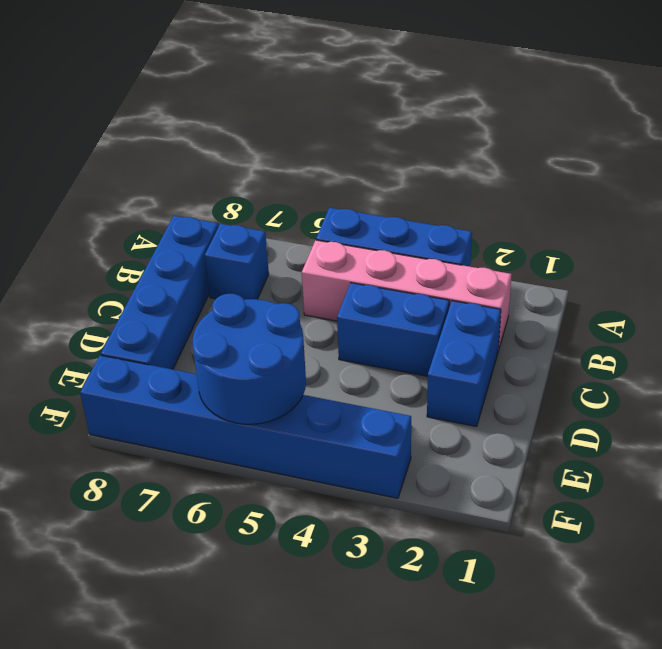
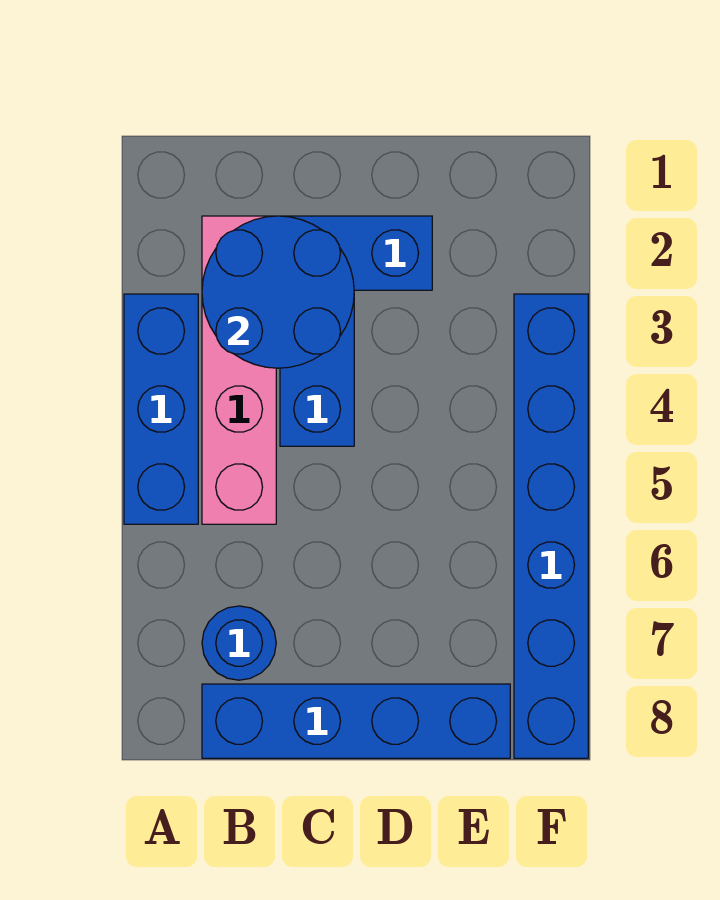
blue 1x1 brick [205,224,269,300] -> blue 1x1 round brick [202,606,276,680]
blue 2x2 round brick [193,294,306,424] -> blue 2x2 round brick moved to [202,216,354,368]

